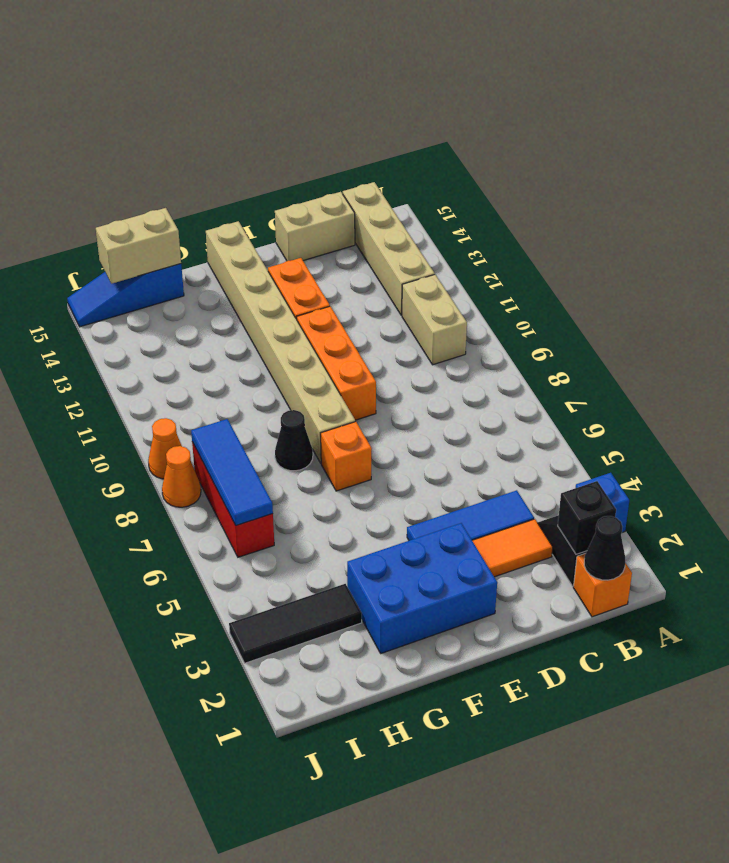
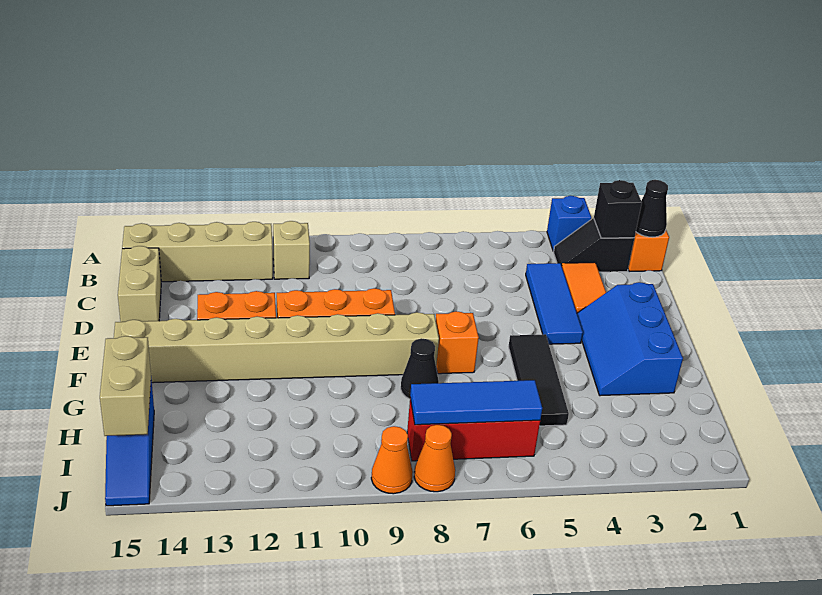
tan 1x2 brick [402,275,467,365] -> tan 1x1 brick [273,221,310,279]
blue 2x3 brick [347,523,497,653] -> blue 2x3 slope [577,282,683,396]
black 1x3 tile [229,584,362,663] -> black 1x3 tile moved to [508,334,569,426]

